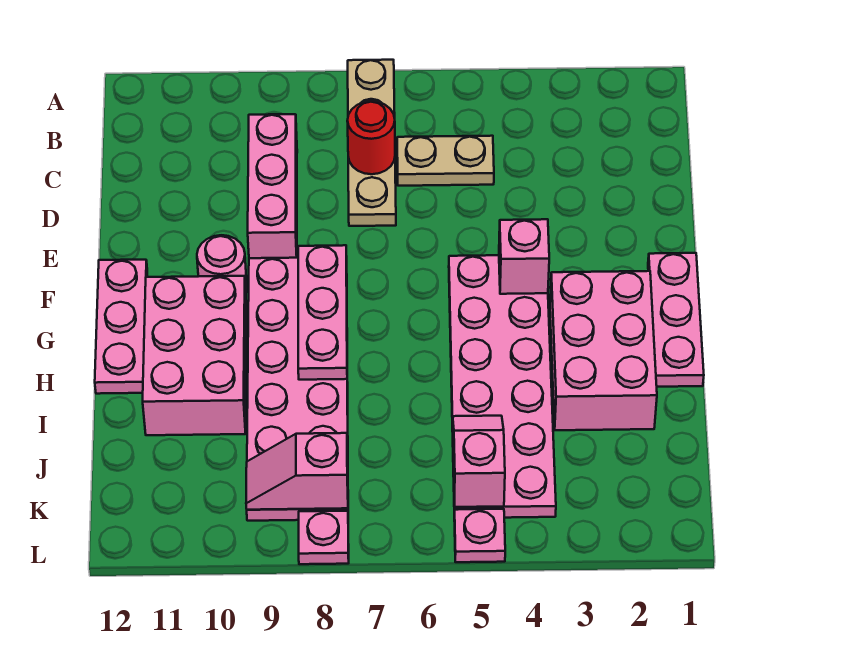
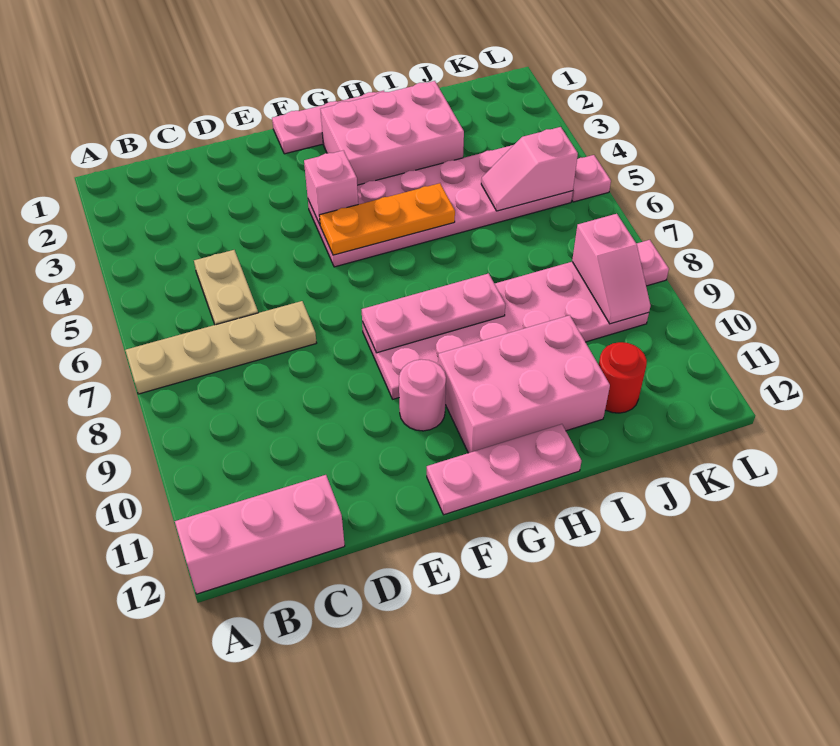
red 1x1 round brick [347,101,395,174] -> red 1x1 round brick moved to [599,342,647,413]
pink 1x3 brick [248,114,297,258] -> pink 1x3 brick moved to [175,475,345,594]
none -> orange 1x3 plate [319,183,455,255]

